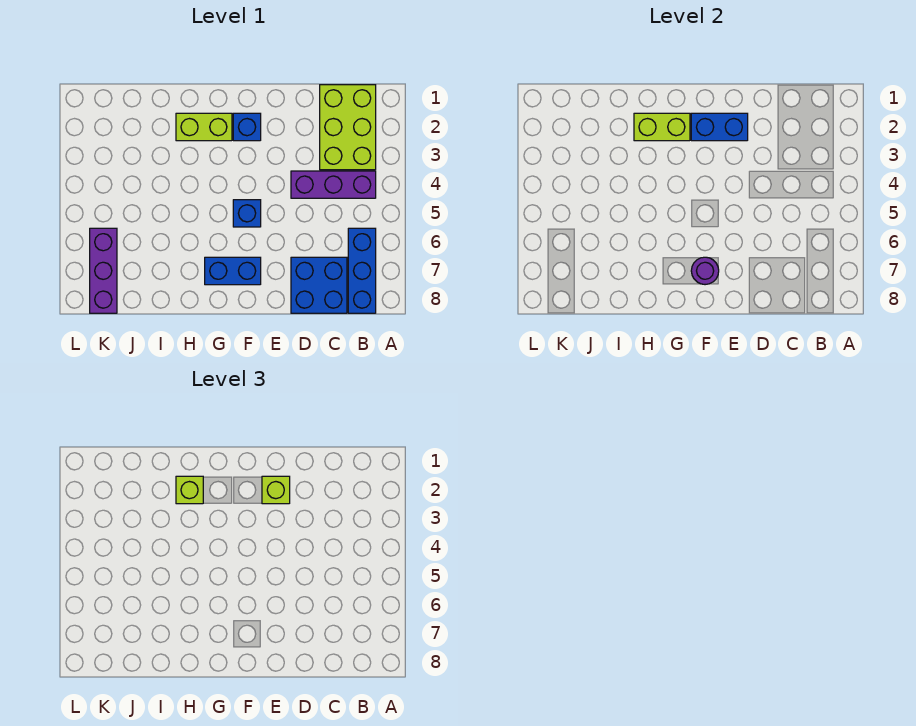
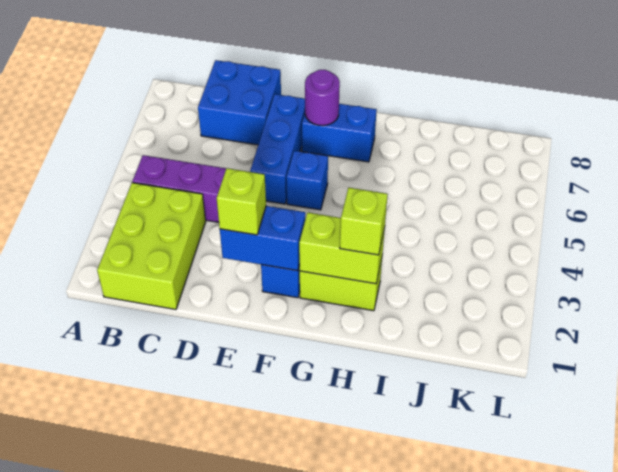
blue 1x3 brick [348,228,376,313] -> blue 1x3 brick moved to [250,94,305,204]
purple 1x3 brick [90,228,117,313] -> none

